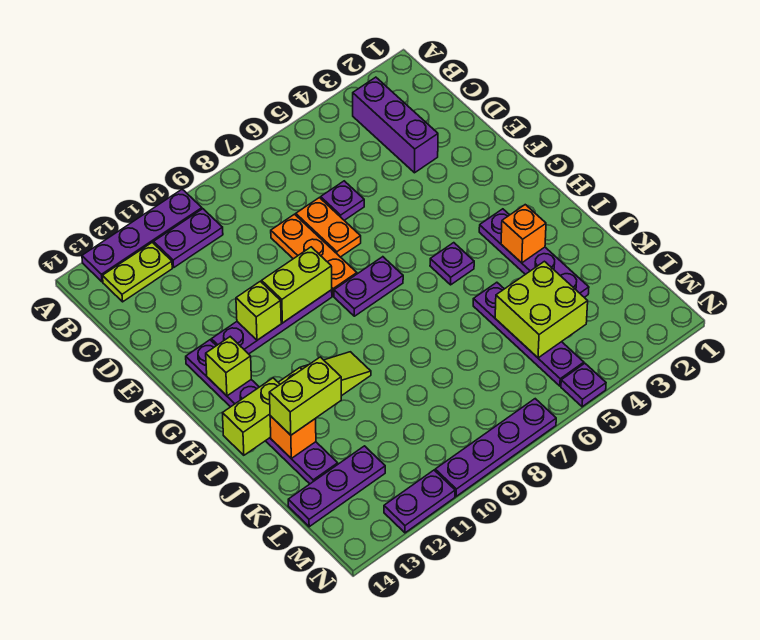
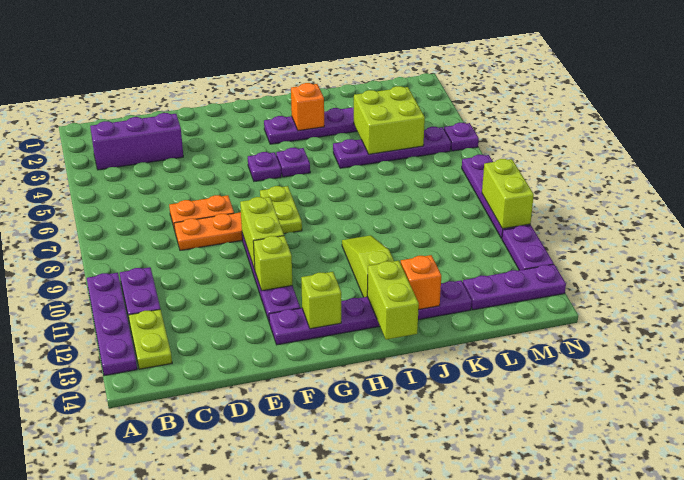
purple 1x1 plate [321,181,364,220] -> purple 1x1 plate moved to [248,152,281,181]
purple 1x2 plate [334,257,403,316] -> lime 1x2 plate [260,186,302,234]
lime 1x2 brick [269,357,341,435] -> lime 1x2 brick moved to [482,159,534,229]
purple 1x3 plate [288,446,385,527] -> purple 1x3 plate turned to [463,264,566,310]

